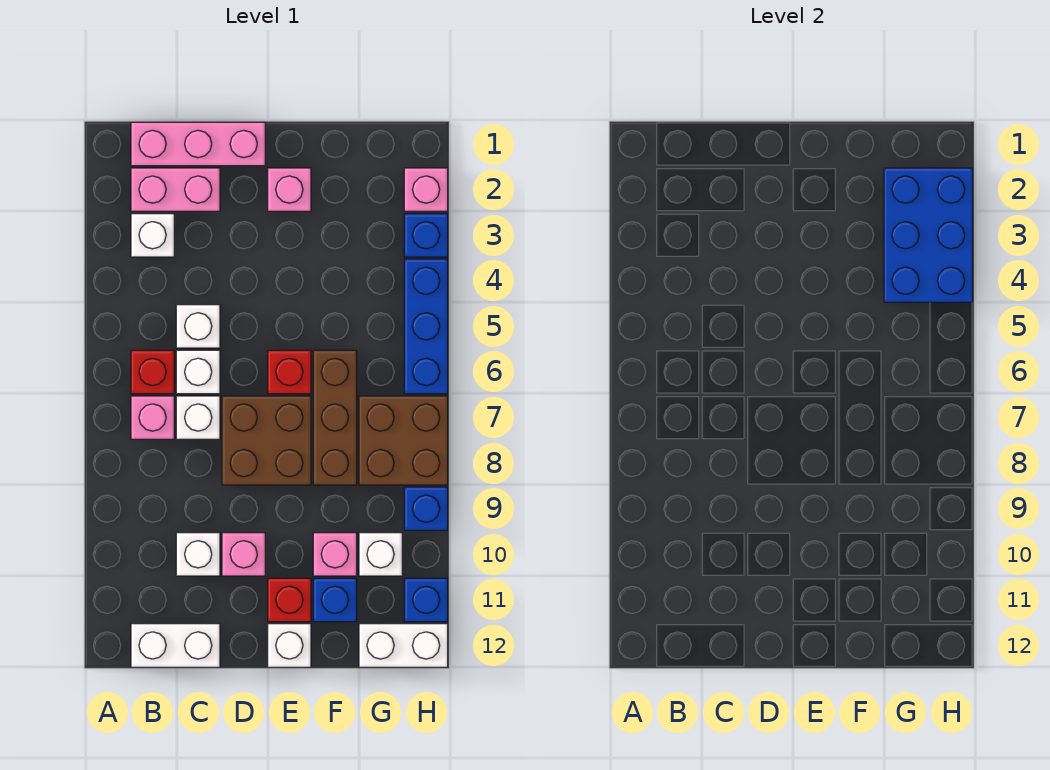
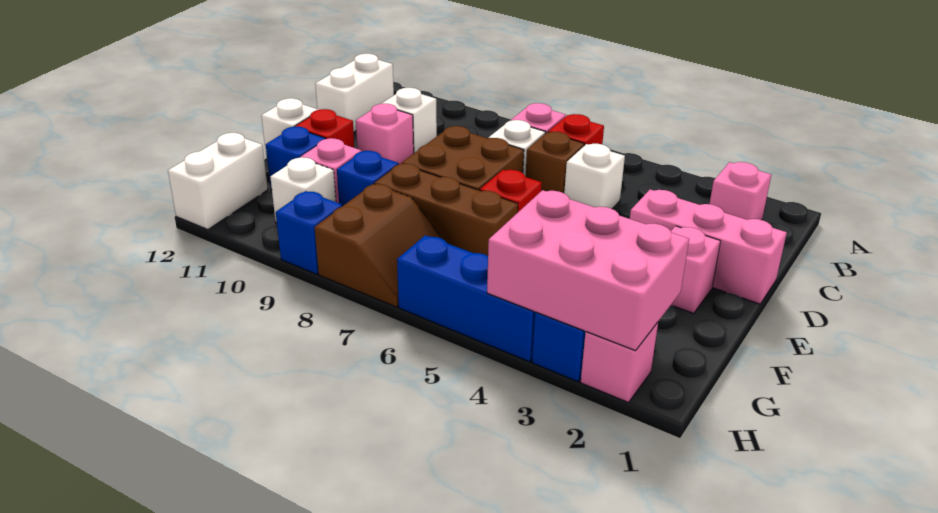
pink 1x3 brick [131,122,265,166] -> pink 1x3 brick turned to [630,189,787,304]
pink 1x2 brick [131,168,220,211] -> pink 1x1 brick [710,162,771,220]
white 1x1 brick [131,214,174,257] -> none
white 1x1 brick [176,350,220,394] -> brown 1x1 brick [526,132,584,193]
blue 2x3 brick [884,168,973,302] -> pink 2x3 brick [487,190,689,351]
brown 2x2 brick [359,396,448,485] -> brown 2x2 slope [314,184,442,307]
blue 1x1 brick [404,578,448,622] -> blue 1x1 brick moved to [337,151,399,206]

